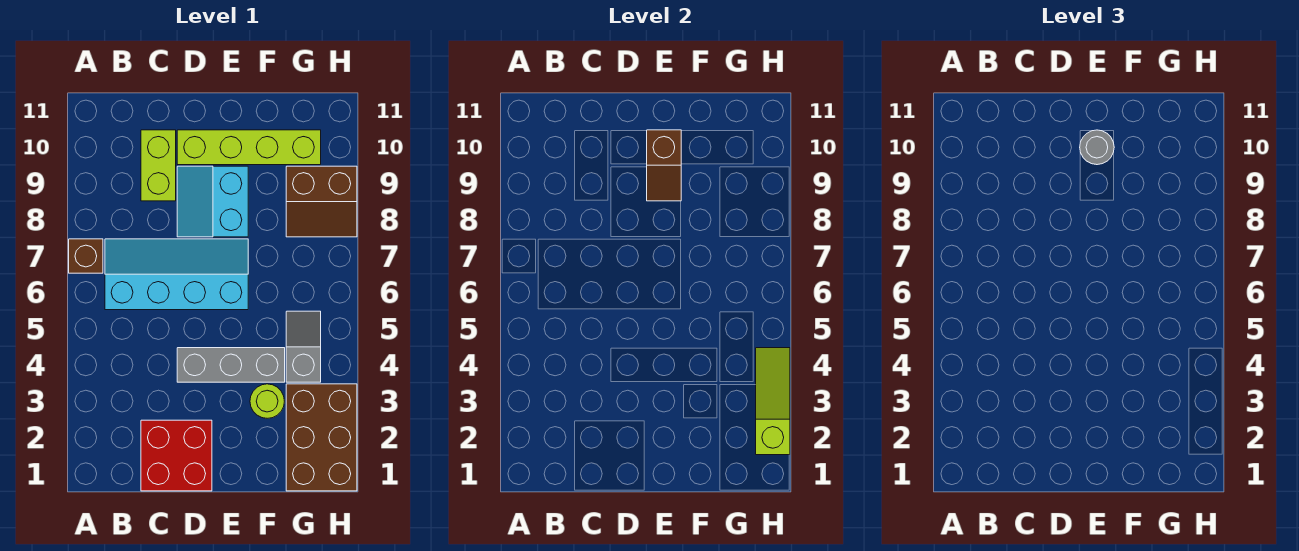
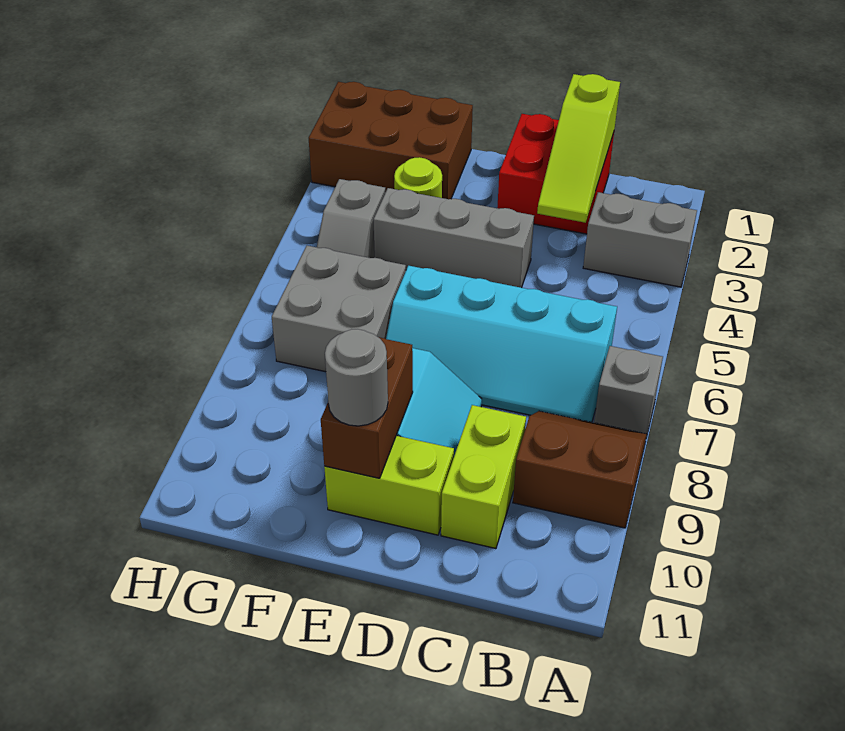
none -> grey 1x2 brick [583,192,697,287]
brown 1x1 brick [69,239,103,273] -> grey 1x1 brick [594,346,663,434]
lime 1x4 brick [177,130,321,165] -> lime 1x2 brick [324,436,454,535]
brown 1x2 slope [647,130,681,201] -> brown 1x2 brick [321,337,413,478]
none -> grey 2x2 brick [272,246,406,372]
brown 2x3 brick [286,384,357,491] -> brown 2x3 brick turned to [309,82,473,199]
brown 2x2 slope [286,166,357,237] -> brown 2x2 slope moved to [513,411,647,528]
lime 1x3 slope [756,348,790,455] -> lime 1x3 slope moved to [537,74,620,223]

